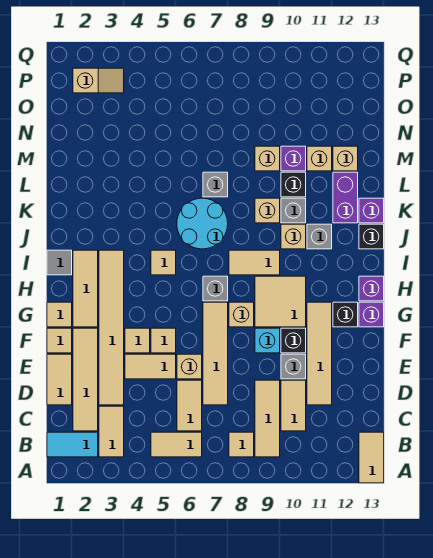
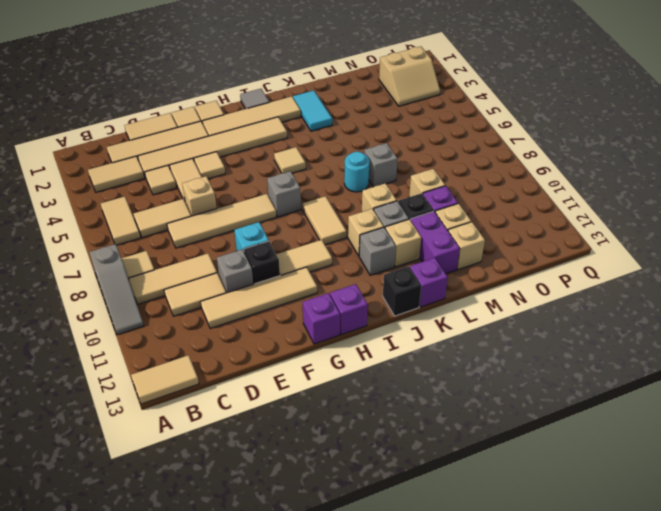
none -> grey 1x3 slope [89,244,144,335]
cyan 1x2 tile [47,432,98,457] -> cyan 1x2 tile moved to [293,90,332,131]
tan 1x1 tile [151,328,176,353] -> tan 1x1 tile moved to [145,165,176,195]
tan 1x3 tile [73,250,98,327] -> tan 1x4 tile [202,96,301,136]
tan 1x1 brick [229,302,254,327] -> tan 1x1 brick moved to [385,219,421,267]
tan 2x2 tile [255,276,306,327] -> tan 1x2 tile [276,240,332,276]
black 1x1 brick [333,302,358,327] -> none
cyan 2x2 round brick [177,198,228,249] -> cyan 1x1 round brick [344,152,370,192]
purple 1x2 brick [333,172,358,223] -> purple 1x2 brick turned to [410,211,460,274]
tan 1x2 slope [73,68,124,93] -> tan 2x2 slope [379,46,440,106]

